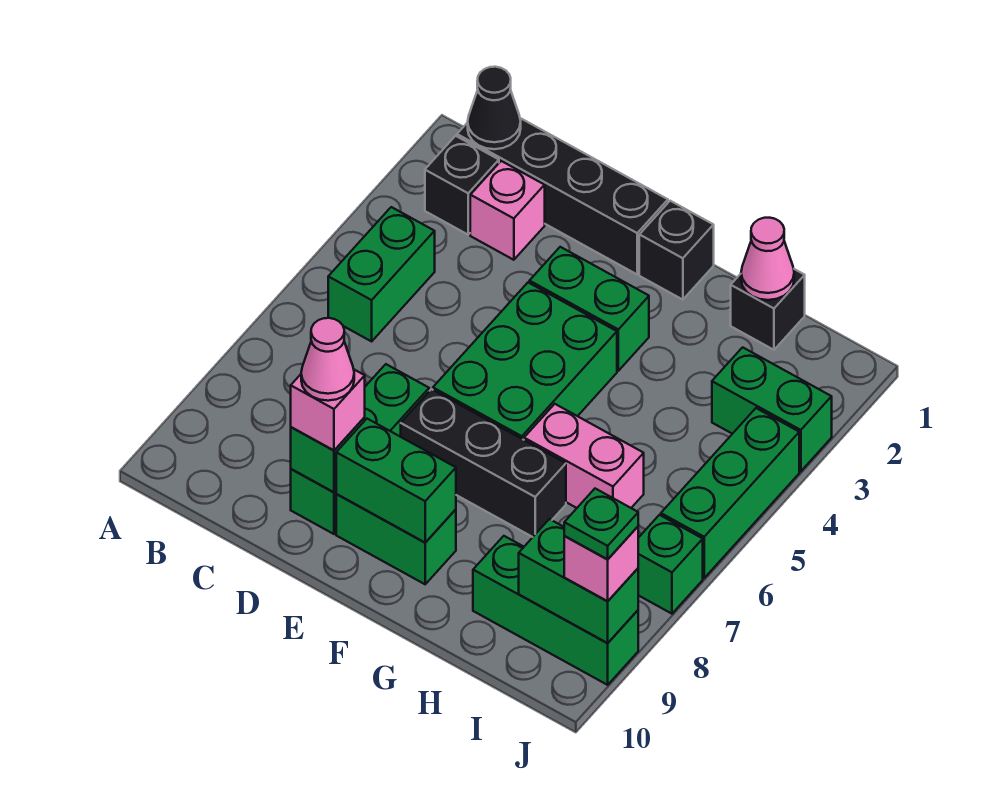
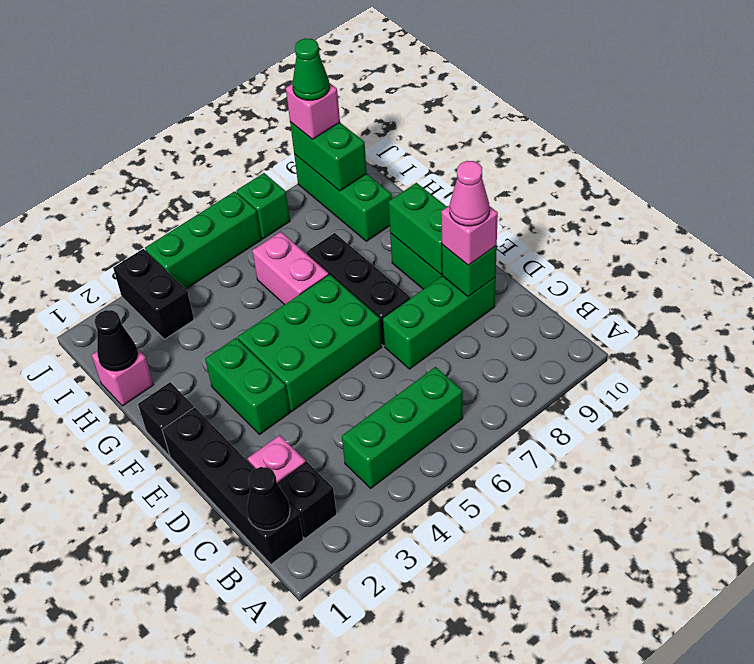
green 1x2 brick [328,207,435,341] -> green 1x3 brick [342,367,463,488]
black 1x1 brick [731,269,805,350] -> pink 1x1 brick [92,349,153,406]
pink 1x1 cone [741,218,794,300] -> black 1x1 cone [95,310,138,371]
green 1x2 brick [712,347,832,471] -> black 1x2 brick [113,249,194,339]
green 1x1 plate [564,489,638,559] -> green 1x1 cone [292,38,329,100]

